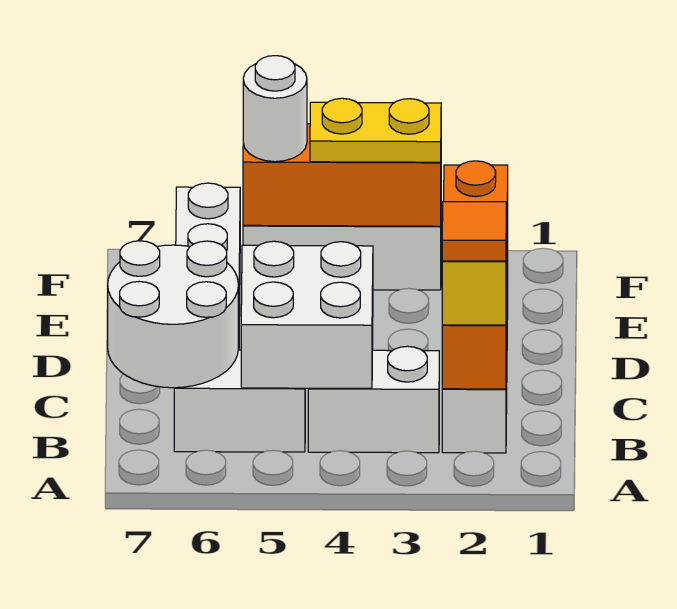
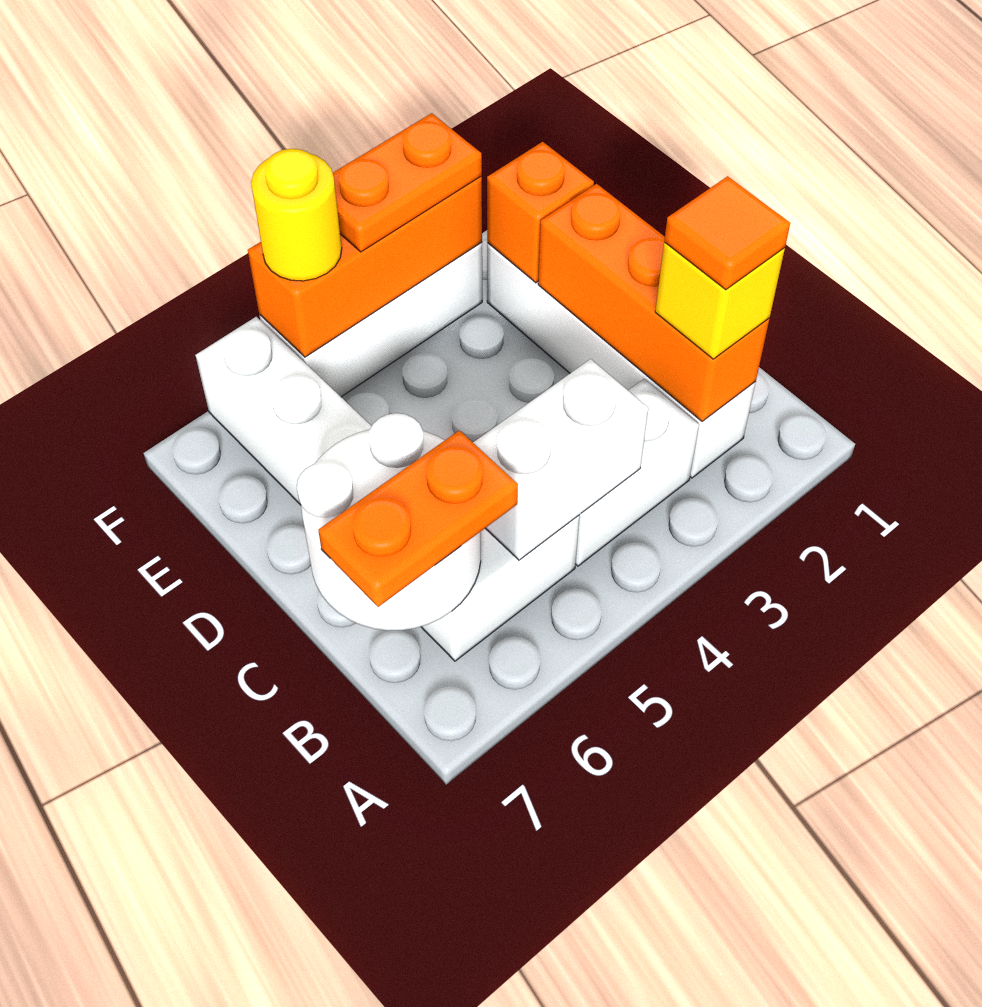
white 2x2 brick [241,241,373,388] -> white 1x2 brick [473,359,648,560]
none -> orange 1x2 plate [318,430,518,607]
yellow 1x2 plate [310,98,441,162] -> orange 1x2 plate [333,113,482,252]
white 1x1 round brick [243,56,307,162] -> yellow 1x1 round brick [251,149,342,281]

